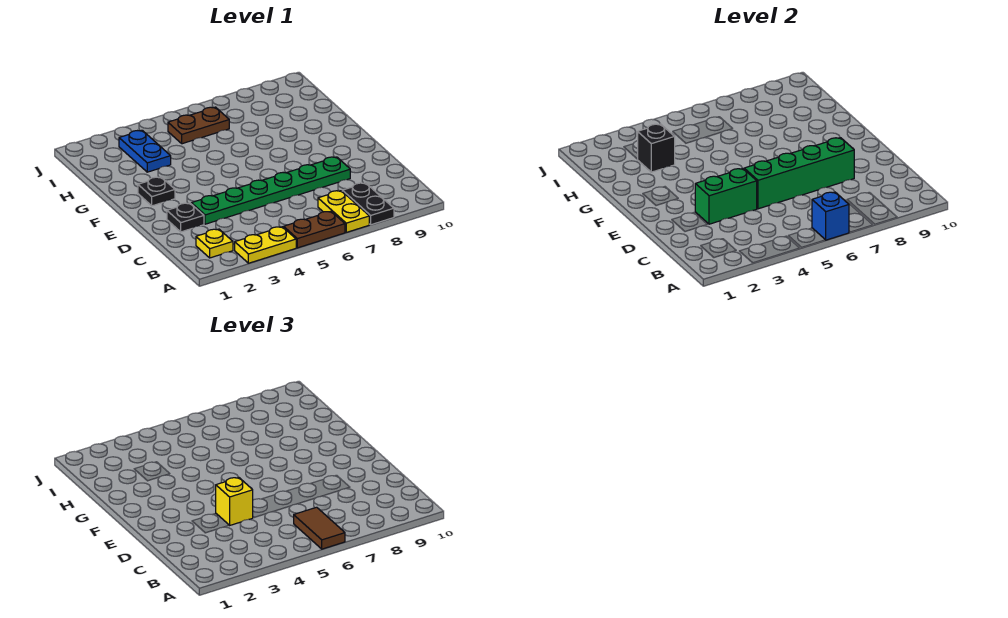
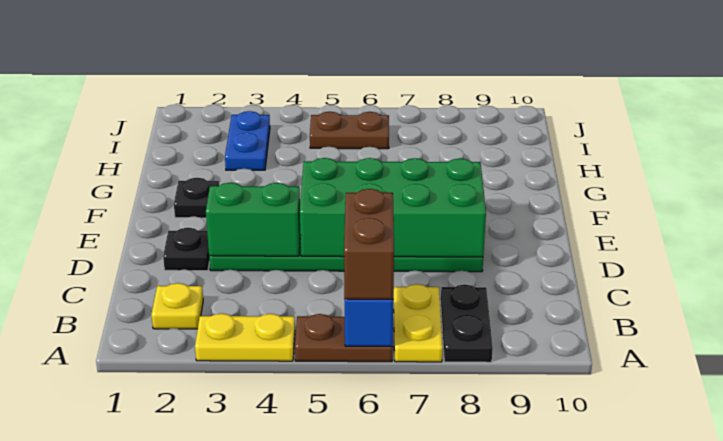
brown 1x2 tile [294,507,345,549] -> brown 1x2 brick [344,189,394,299]
yellow 1x1 brick [216,477,253,525] -> none
green 1x4 brick [744,138,854,209] -> green 2x4 brick [300,158,486,257]
black 1x1 brick [638,124,675,172] -> none

